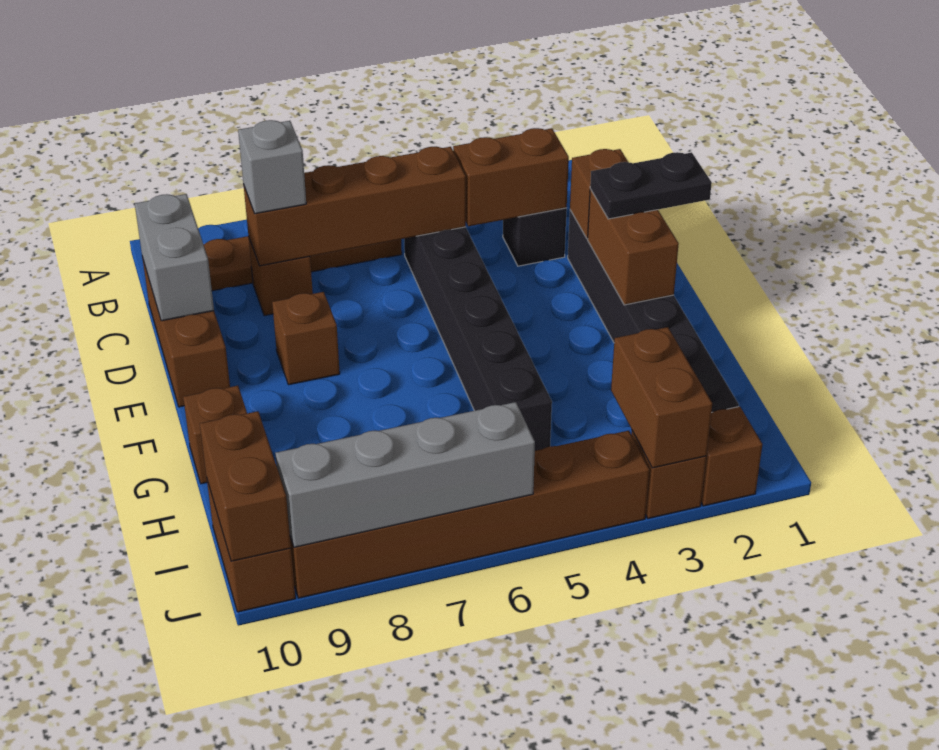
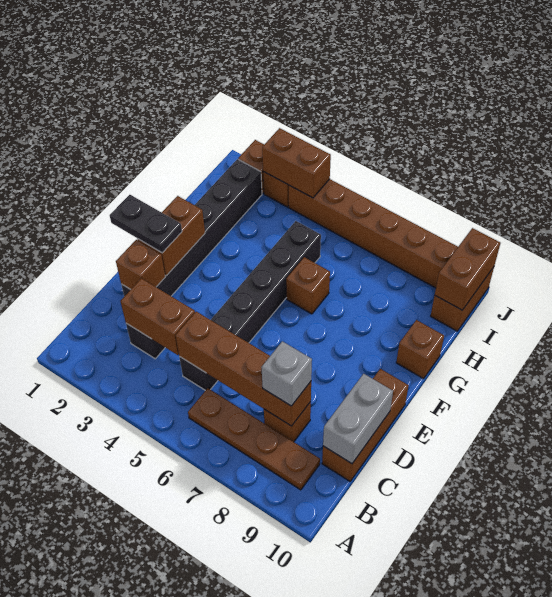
brown 1x1 brick [272,292,340,385] -> brown 1x1 brick moved to [286,257,330,314]
brown 1x2 brick [611,327,712,468] -> brown 1x2 brick turned to [262,128,331,198]
grey 1x4 brick [275,402,535,547] -> none

